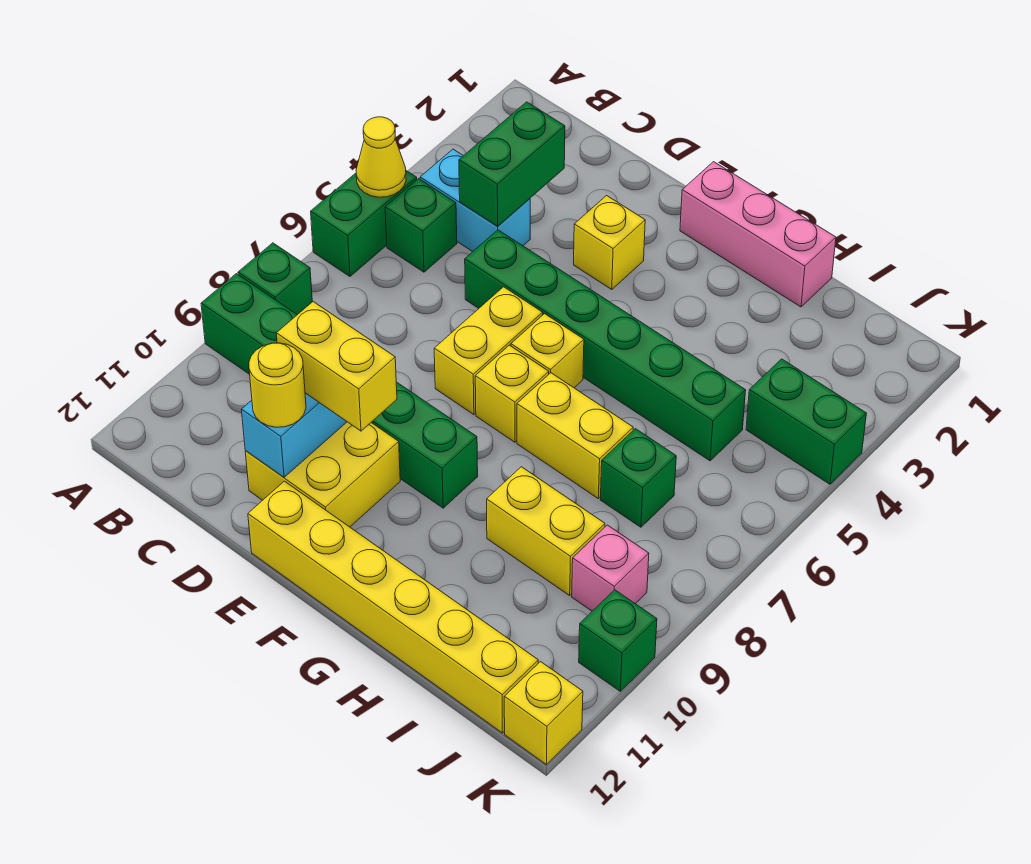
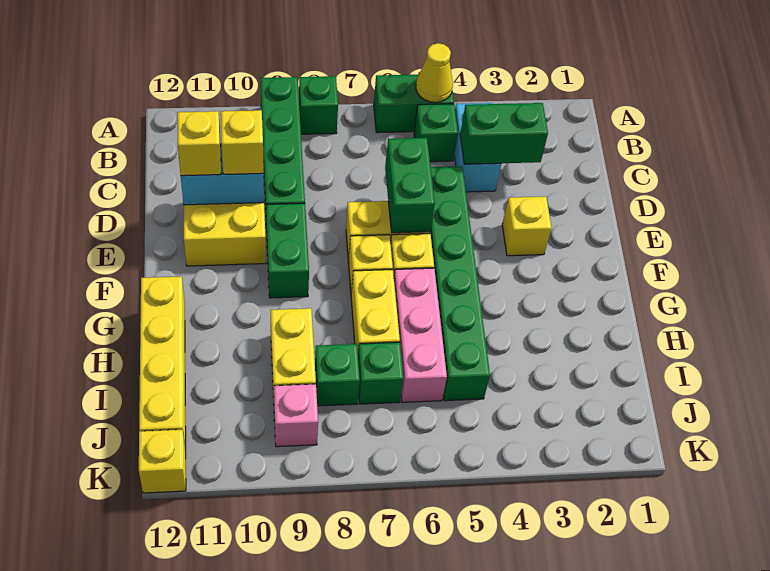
yellow 1x2 brick [276,302,397,431] -> yellow 1x1 brick [221,110,264,174]
yellow 1x1 round brick [249,343,306,427] -> yellow 1x1 brick [177,111,221,176]
yellow 1x6 brick [248,481,538,733] -> yellow 1x4 brick [139,276,186,449]
pink 1x3 brick [680,162,836,307] -> pink 1x3 brick moved to [394,268,447,402]
green 1x2 brick [746,359,867,484] -> green 1x2 brick moved to [385,138,435,233]
green 1x1 brick [579,590,657,691] -> green 1x1 brick moved to [315,344,360,406]

